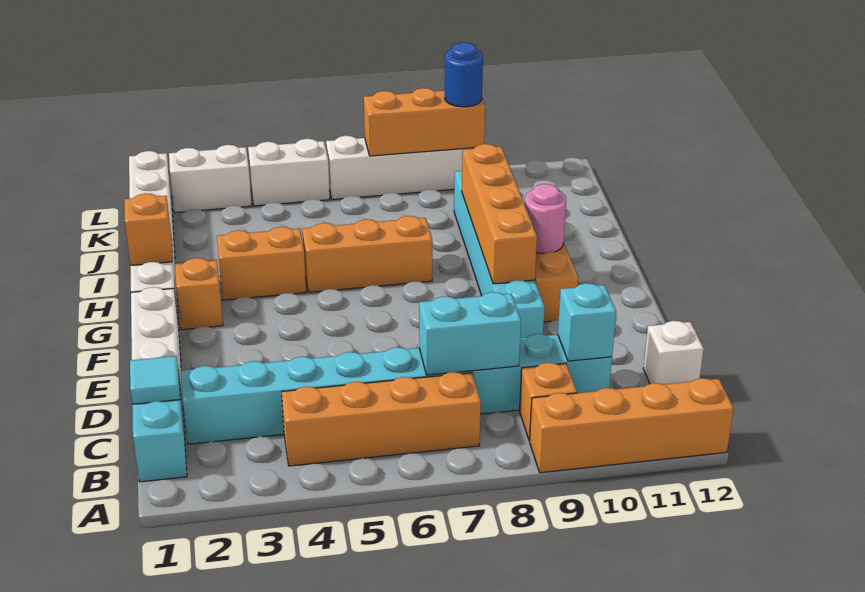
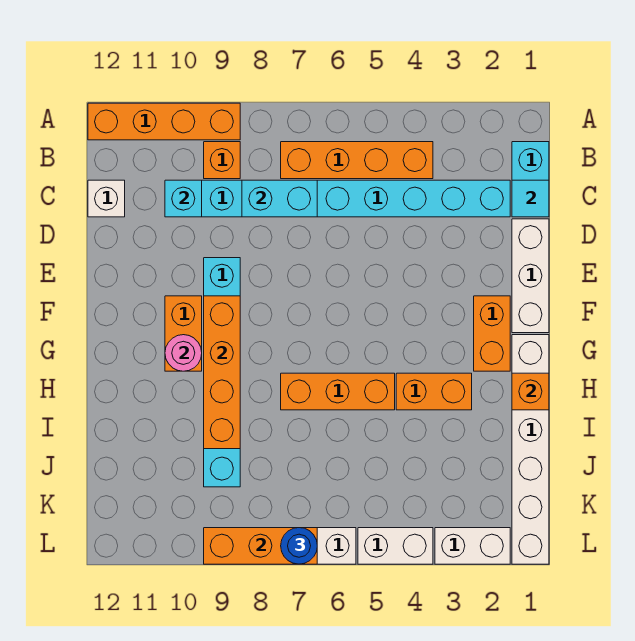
orange 1x1 brick [175,258,223,330] -> orange 1x2 brick [474,296,510,371]
blue 1x1 round brick [445,42,483,107] -> blue 1x1 round brick moved to [281,528,317,564]

